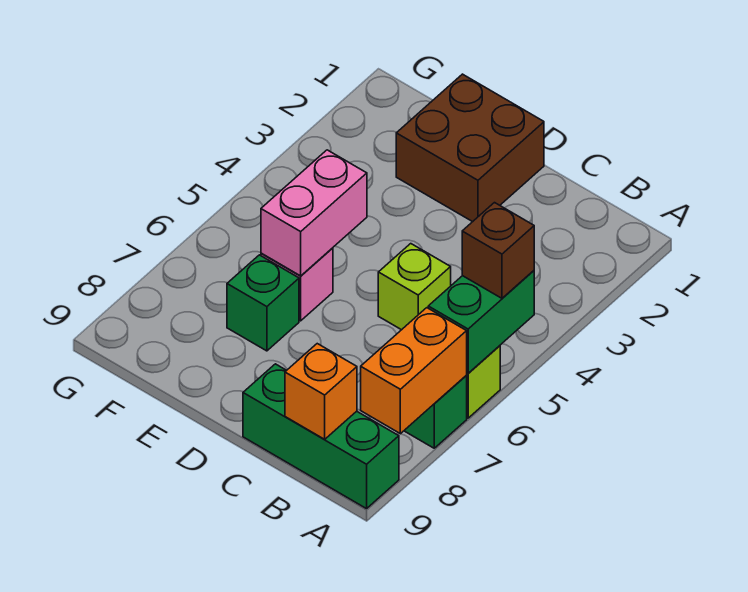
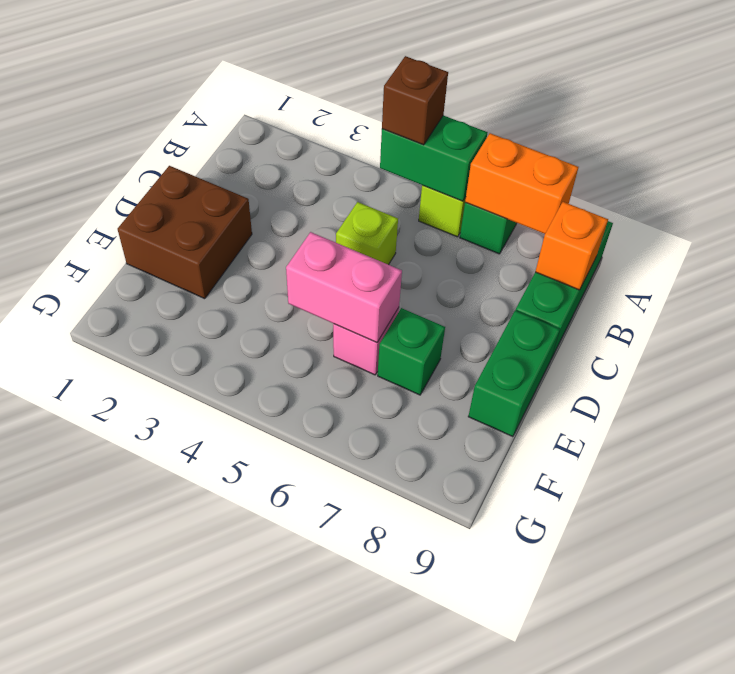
none -> green 1x2 brick [468,310,560,437]

